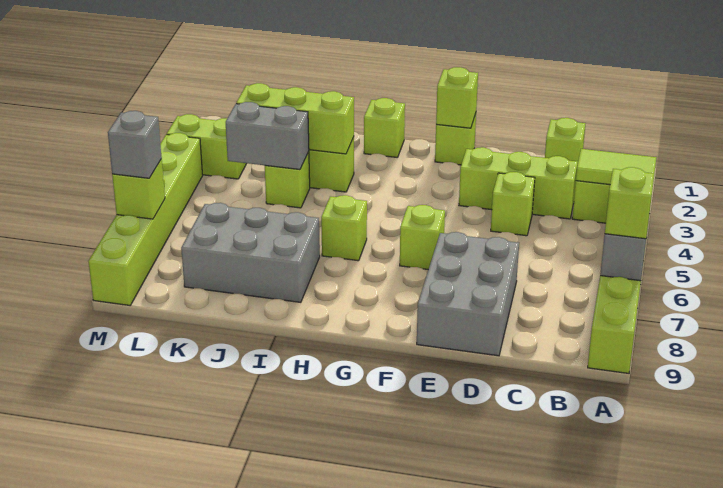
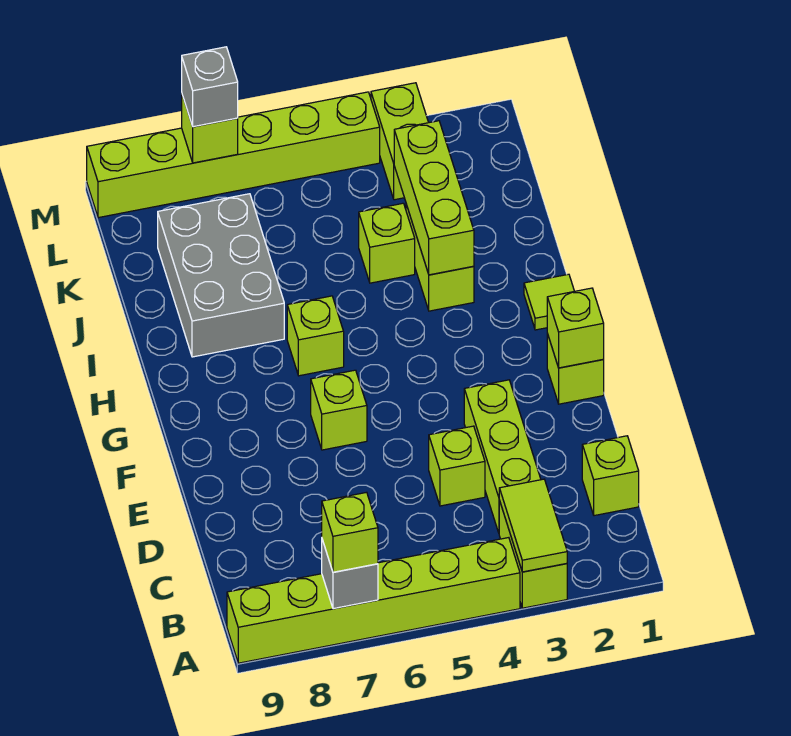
grey 2x3 brick [417,232,519,356] -> none
lime 1x1 brick [364,98,405,157] -> lime 1x1 tile [524,274,574,330]
grey 1x2 brick [226,102,309,170] -> none

